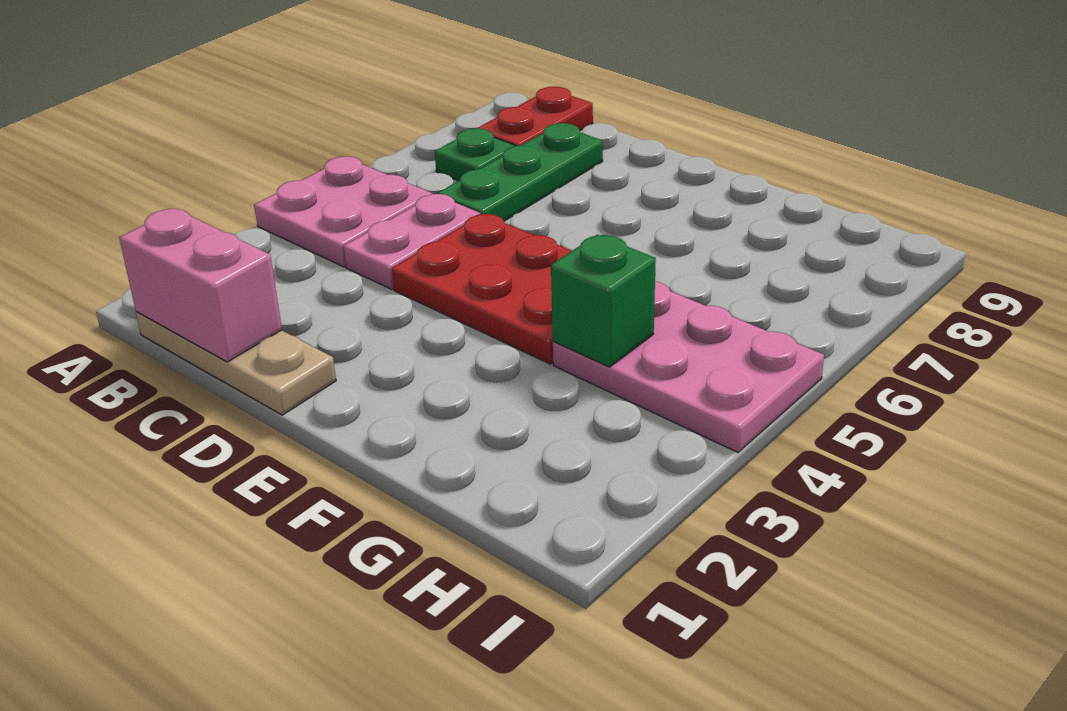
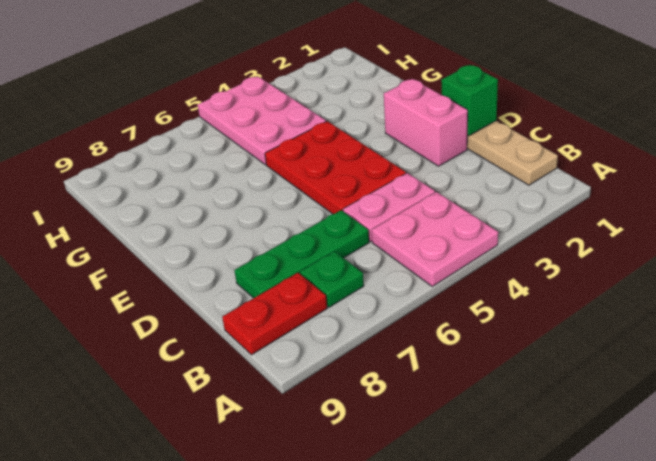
pink 1x2 brick [119,209,282,362] -> pink 1x2 brick moved to [384,79,468,166]
green 1x1 brick [551,235,656,367] -> green 1x1 brick moved to [441,65,498,136]

